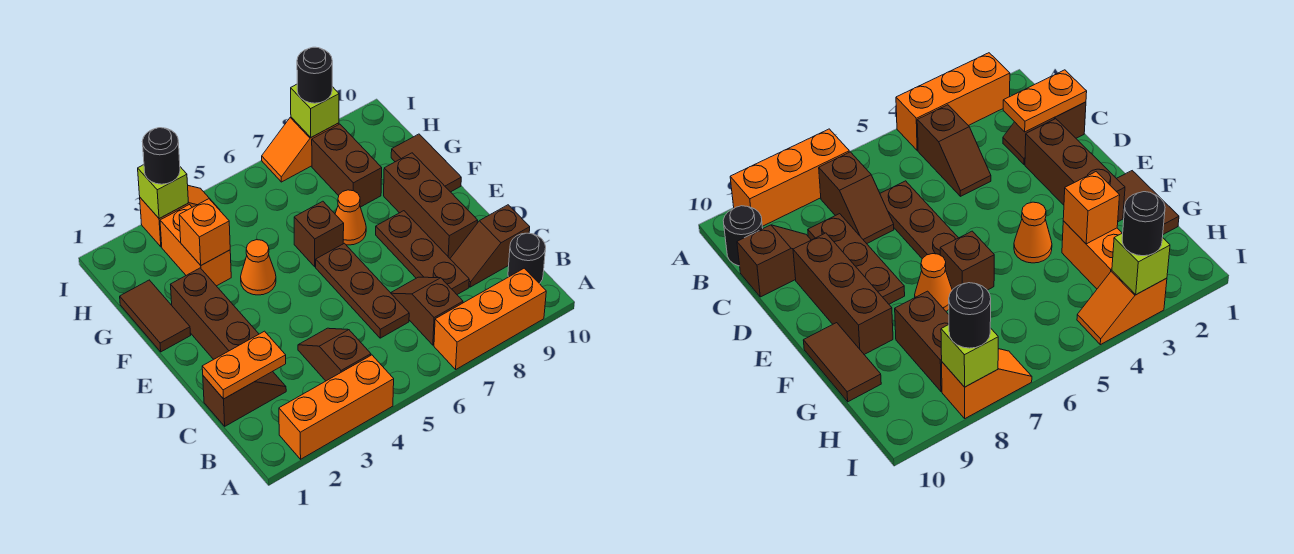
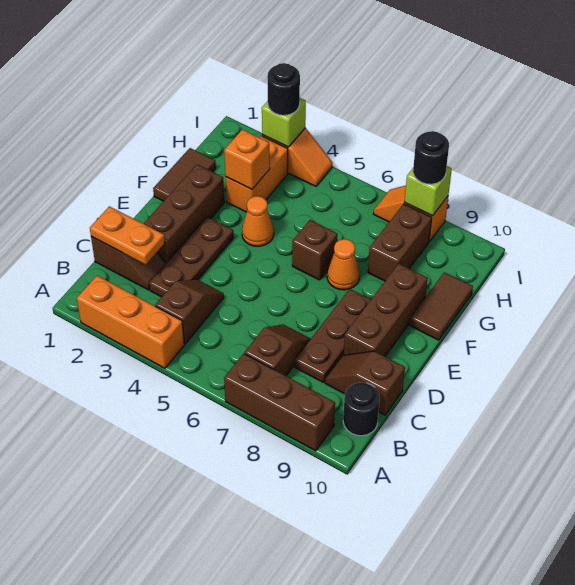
orange 1x3 brick [434,268,546,369] -> brown 1x3 brick [224,354,335,451]
brown 1x3 plate [316,243,409,338] -> brown 1x3 plate moved to [149,217,234,297]

